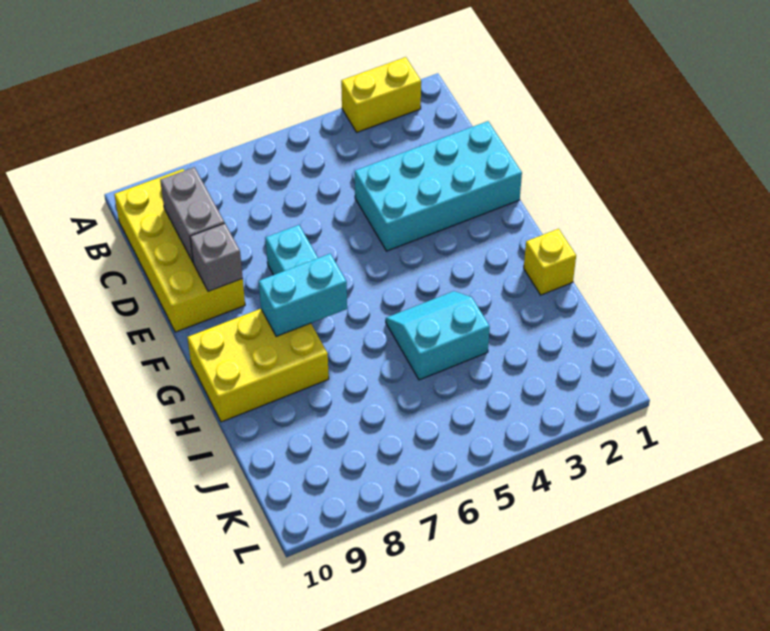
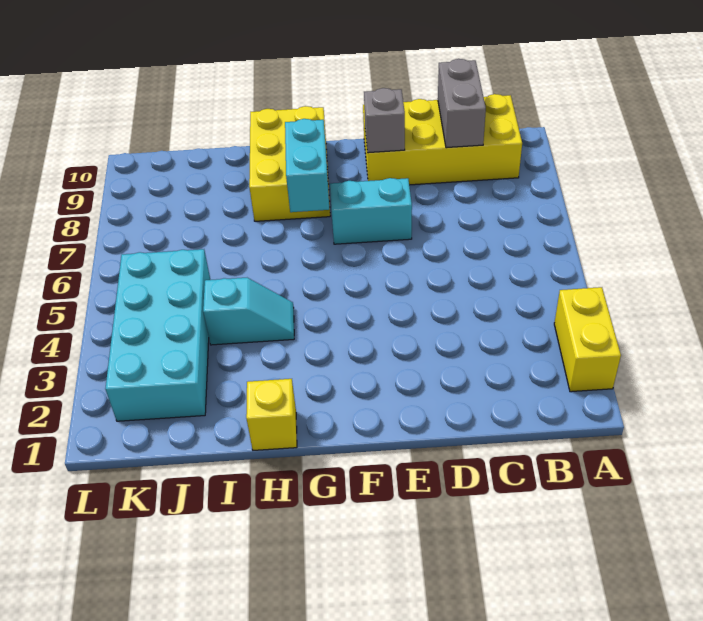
grey 1x2 brick [160,167,224,262] -> grey 1x2 brick turned to [438,59,486,148]
cyan 2x4 brick [355,121,522,251] -> cyan 2x4 brick moved to [105,249,210,421]
cyan 2x2 slope [386,291,490,380] -> cyan 1x2 slope [203,278,294,345]

